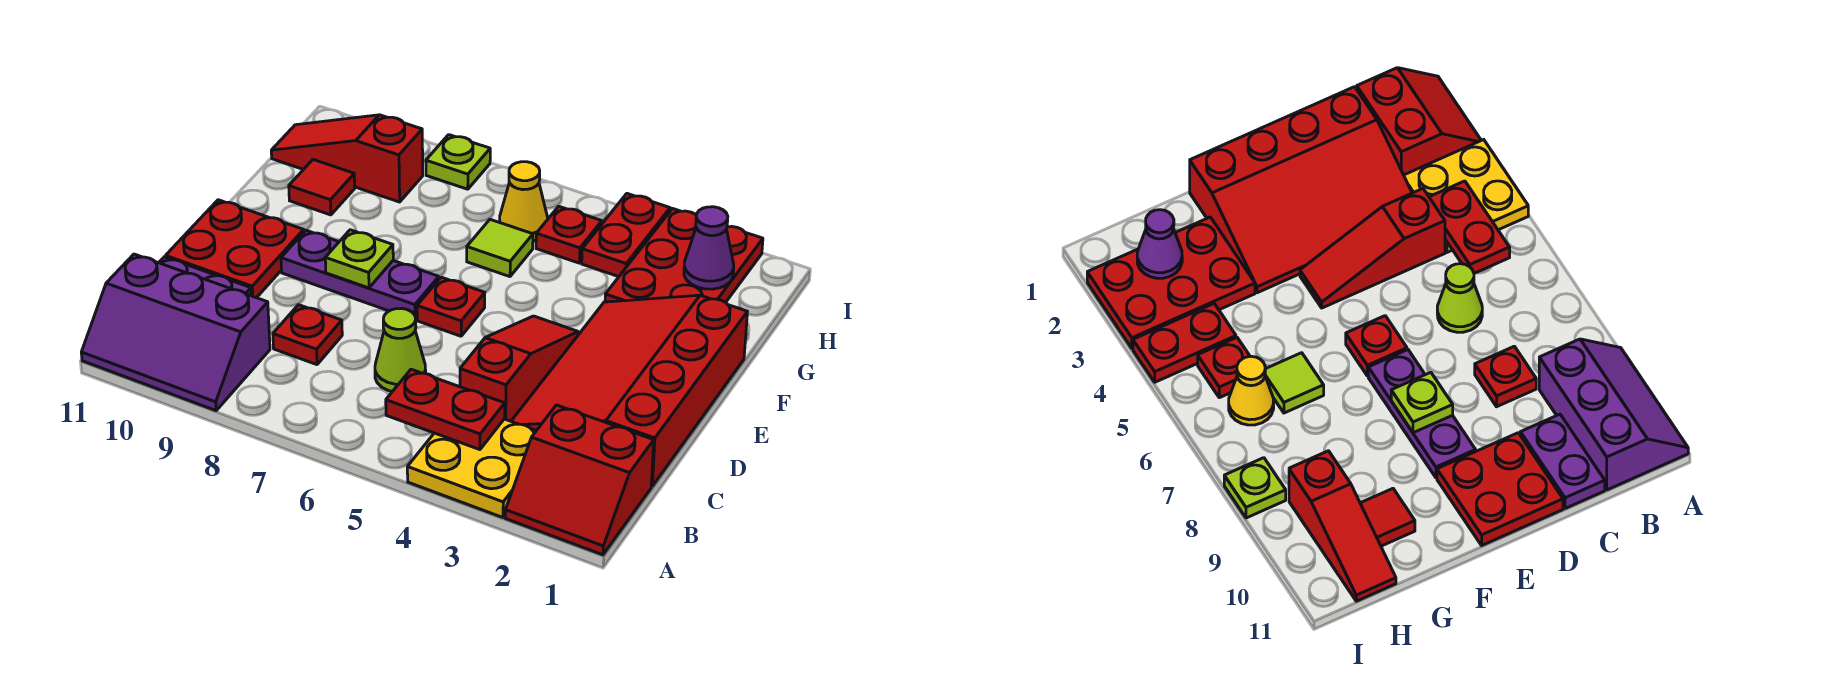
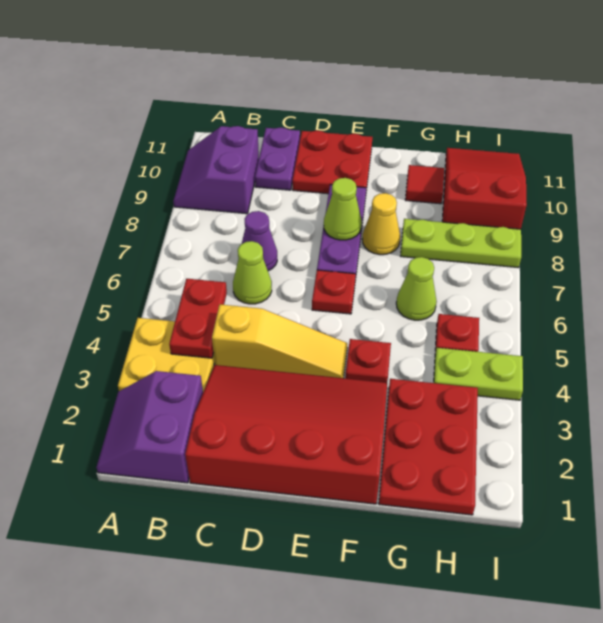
red 2x2 slope [505,405,654,555] -> purple 2x2 slope [96,371,203,483]
purple 2x3 slope [81,254,270,411] -> purple 2x2 slope [173,126,259,214]
red 1x3 slope [460,316,578,421] -> yellow 1x3 slope [212,304,347,378]
red 1x1 plate [273,305,342,365] -> red 1x1 plate moved to [345,339,391,383]
lime 1x1 plate [325,230,393,288] -> lime 1x1 cone [324,178,362,240]
red 2x3 plate [605,209,763,302] -> red 2x3 plate turned to [379,379,478,515]
lime 1x1 tile [467,219,533,277] -> lime 1x1 cone [396,257,437,320]
purple 1x1 cone [684,207,734,289] -> purple 1x1 cone moved to [242,211,277,271]
red 1x2 plate [582,194,670,277] -> lime 1x2 plate [434,348,523,400]
yellow 1x1 cone [500,162,548,241] -> yellow 1x1 cone moved to [362,193,400,255]
red 1x3 slope [271,115,423,202] -> red 2x3 slope [442,148,527,229]
lime 1x1 plate [426,135,490,189] -> lime 1x3 plate [401,219,521,268]

